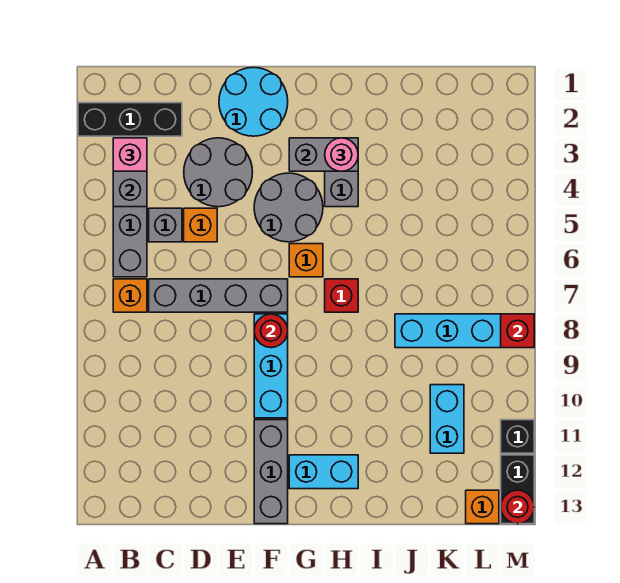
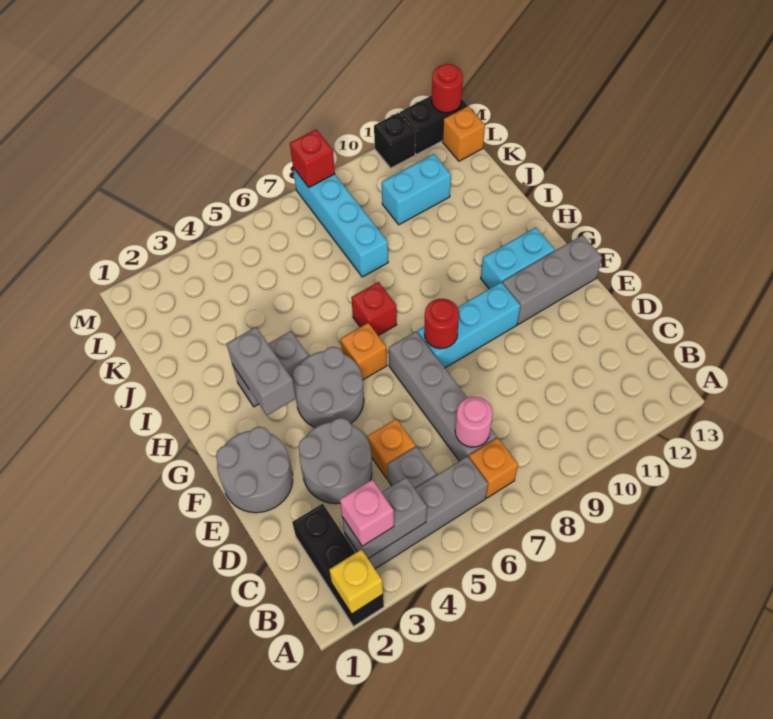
none -> yellow 1x1 brick [329,549,383,614]
cyan 2x2 round brick [219,68,288,136] -> grey 2x2 round brick [216,427,293,513]
cyan 1x2 brick [289,455,358,489] -> cyan 1x2 brick turned to [481,227,555,289]
pink 1x1 round brick [325,138,358,171] -> pink 1x1 round brick moved to [455,397,493,447]

